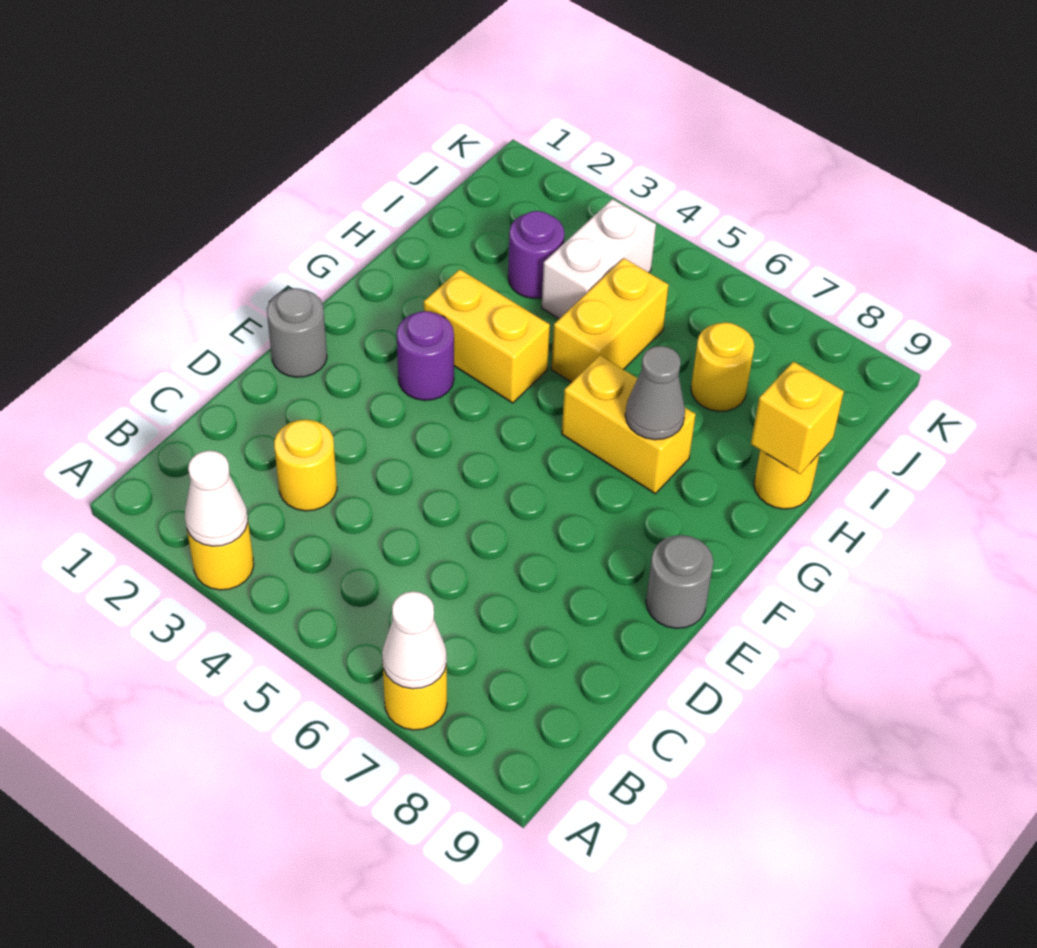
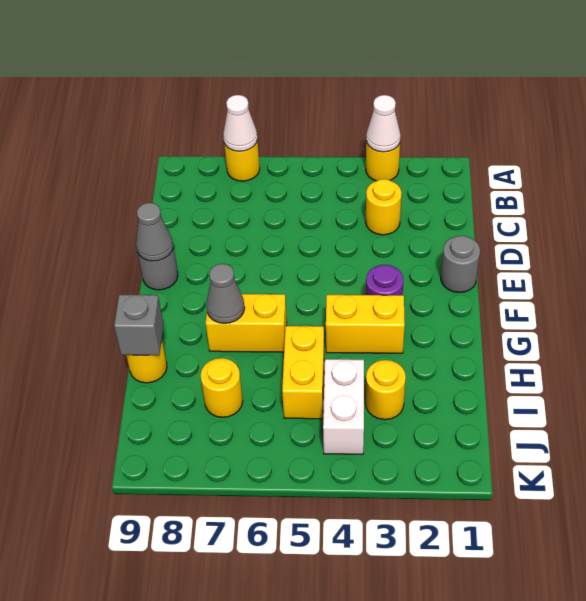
none -> grey 1x1 cone [136,203,173,261]
yellow 1x1 brick [751,362,844,474] -> grey 1x1 brick [114,295,163,355]
purple 1x1 round brick [508,211,564,298] -> yellow 1x1 round brick [365,360,406,420]

